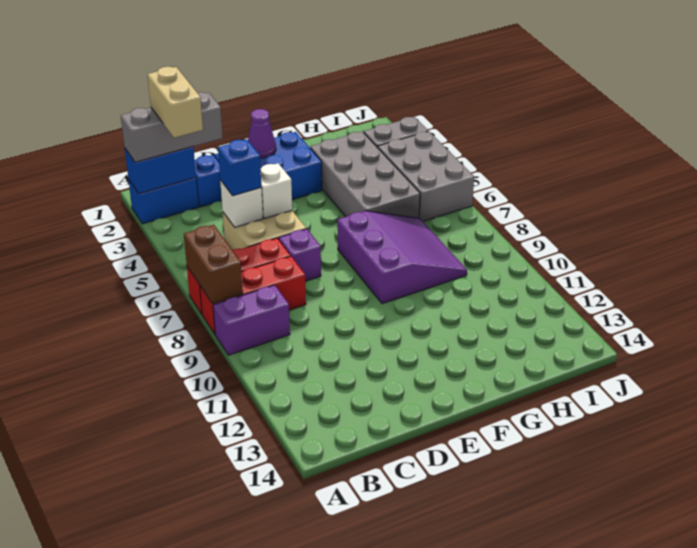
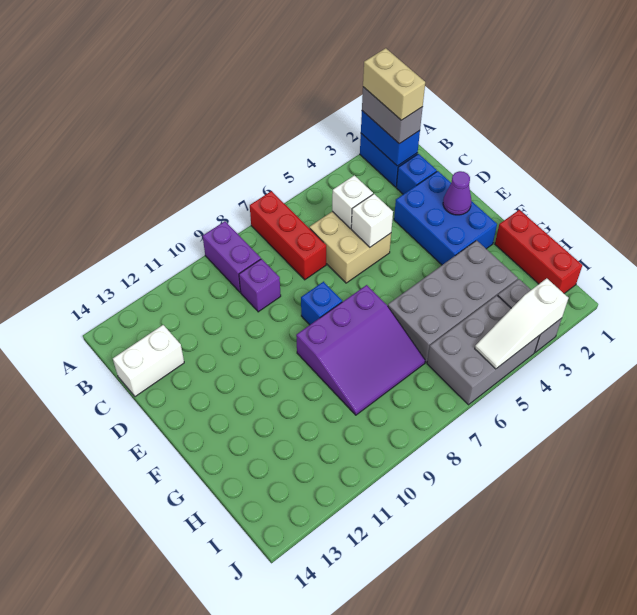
grey 1x3 brick [121,92,223,162] -> grey 1x2 brick [362,87,423,144]
brown 1x2 brick [184,225,243,303] -> none
red 1x3 brick [200,256,306,334] -> red 1x3 brick moved to [495,210,582,293]
tan 1x2 brick [147,67,203,138] -> tan 1x2 brick turned to [363,48,425,120]
blue 1x1 brick [218,139,261,196] -> blue 1x1 brick moved to [301,282,342,325]
none -> white 1x2 brick [113,325,184,397]
purple 1x1 brick [279,229,321,281] -> purple 1x1 brick moved to [239,259,281,312]
none -> white 1x3 slope [475,278,568,369]

